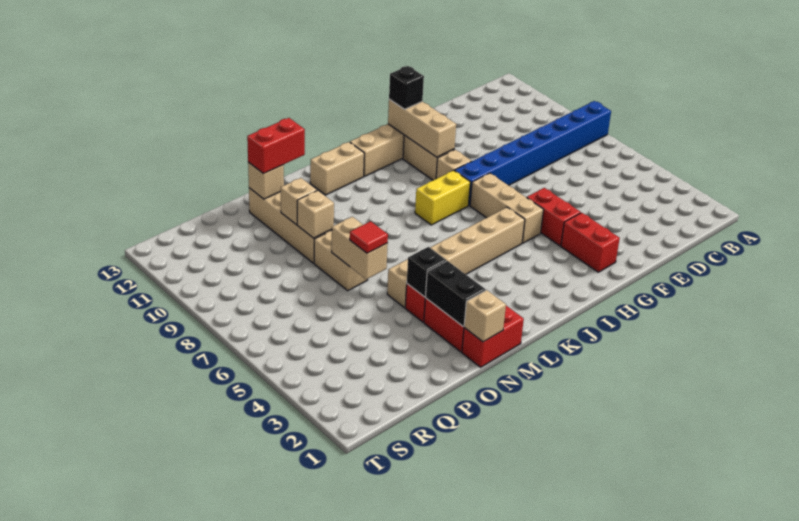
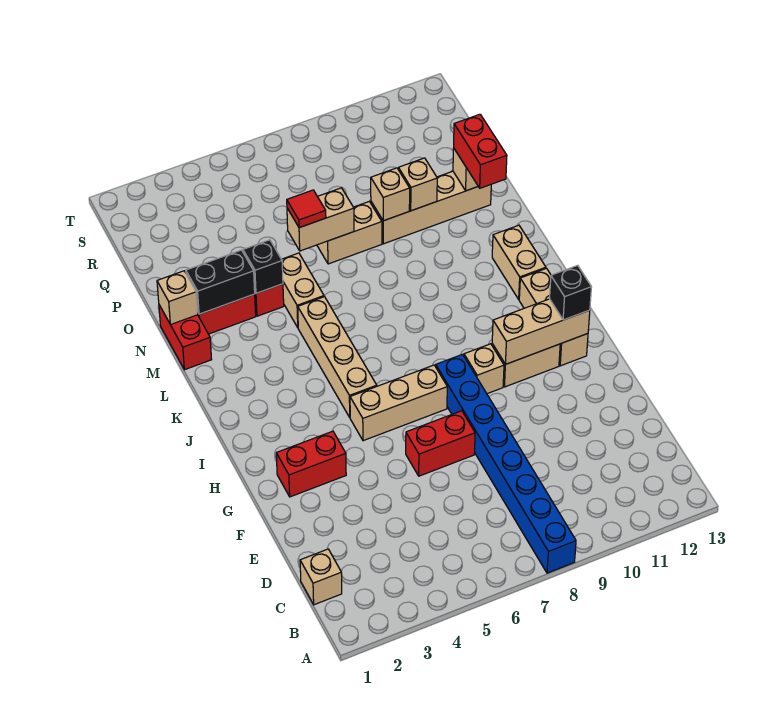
none -> tan 1x1 brick [300,549,342,605]
red 1x2 brick [527,188,581,246] -> red 1x2 brick moved to [406,411,475,476]
yellow 1x2 brick [415,170,470,225] -> none

